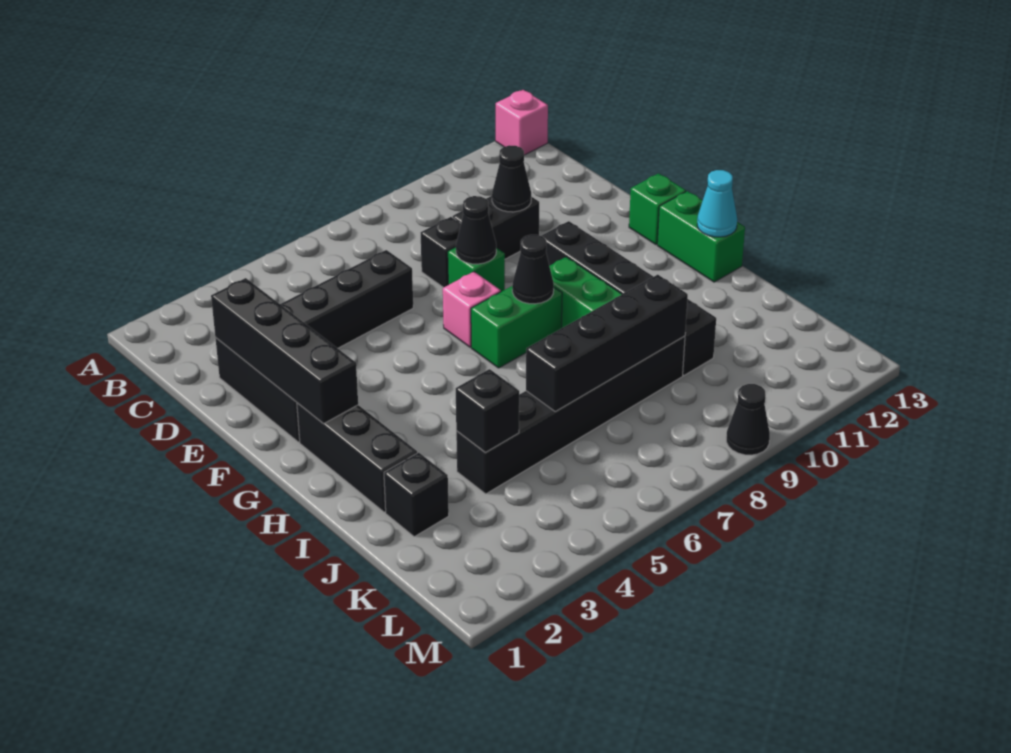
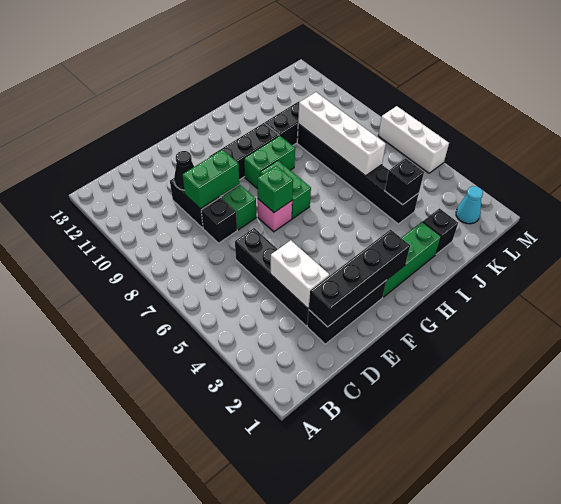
pink 1x1 brick [496,90,548,155] -> none
none -> white 1x2 brick [271,240,329,308]
black 1x1 cone [456,196,496,264] -> none
green 1x1 brick [629,173,686,245] -> green 1x1 brick moved to [257,166,293,212]
black 1x3 brick [297,403,417,512] -> green 1x3 brick [383,222,441,297]
black 1x1 cone [512,235,554,304] -> none
green 1x2 brick [657,191,745,282] -> green 1x2 brick moved to [183,150,239,209]
cyan 1x1 cone [697,170,737,237] -> cyan 1x1 cone moved to [456,186,483,224]
black 1x4 brick [526,275,688,411] -> white 1x4 brick [298,92,386,176]
none -> white 1x3 brick [378,106,449,173]
black 1x1 cone [726,384,770,455] -> none

